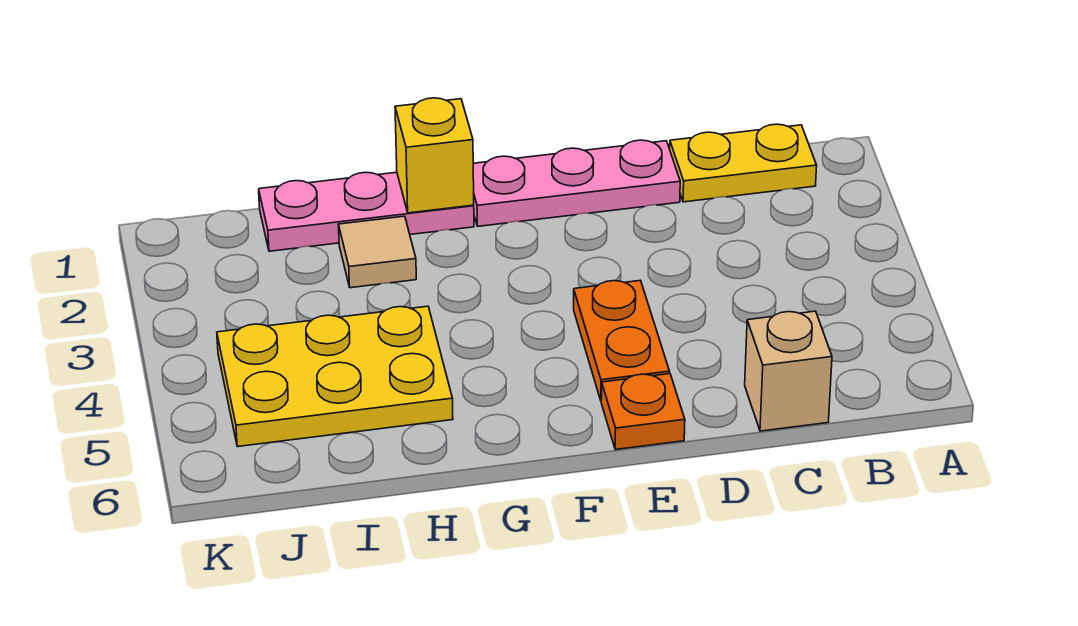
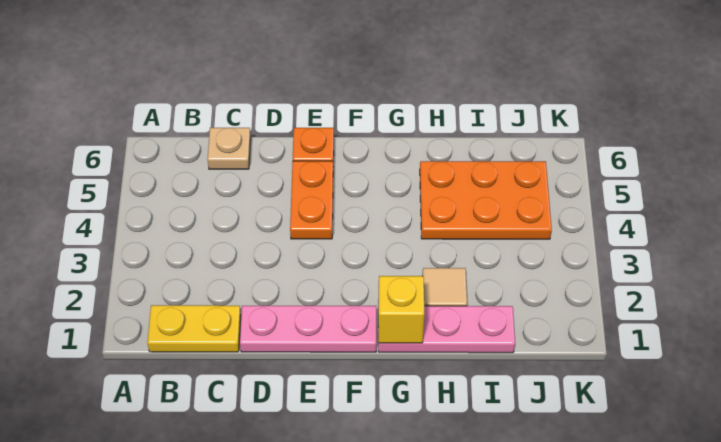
tan 1x1 brick [745,311,832,431] -> tan 1x1 plate [207,128,251,169]
yellow 2x3 plate [217,306,453,447] -> orange 2x3 plate [420,161,552,239]

